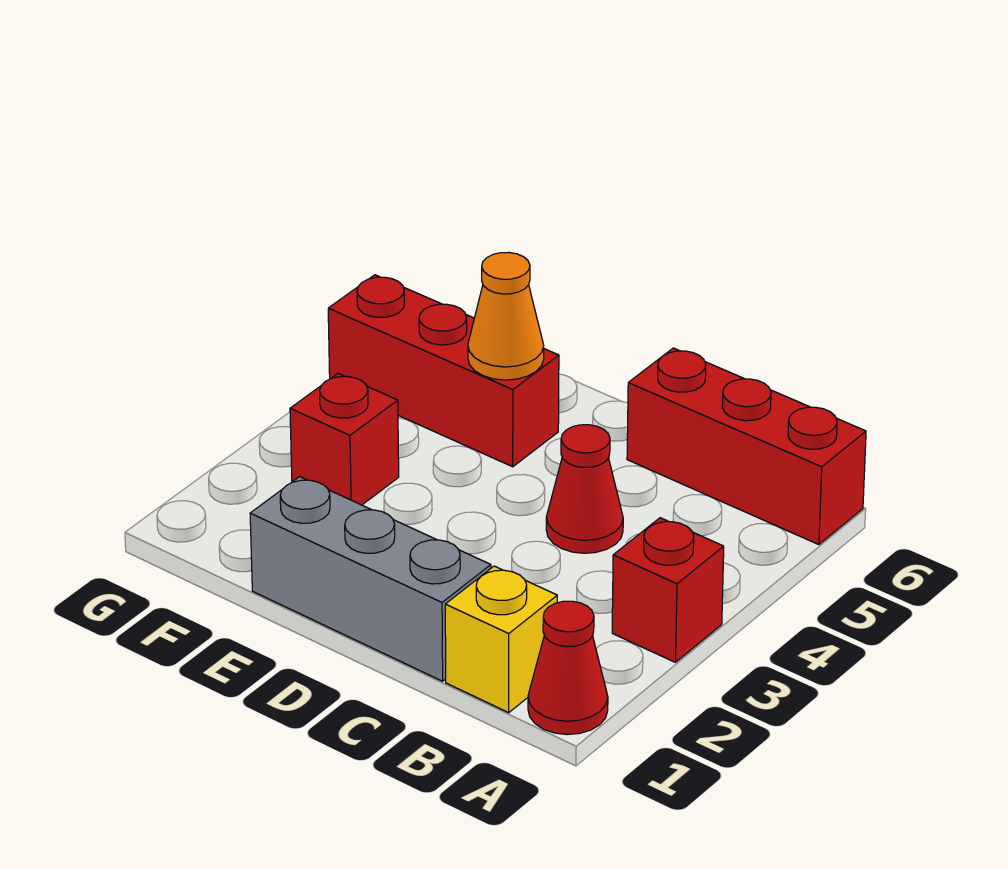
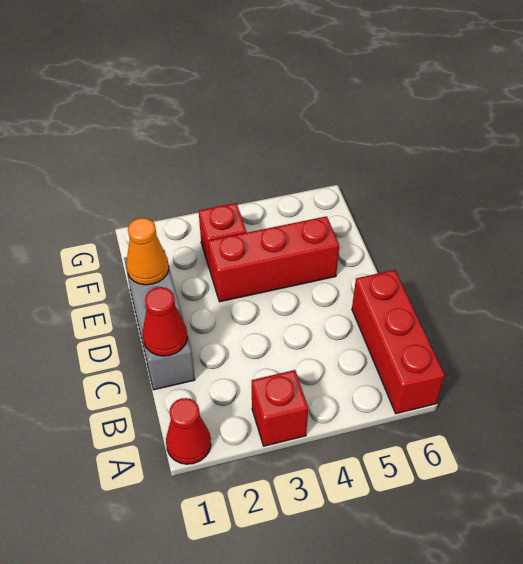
yellow 1x1 brick [445,566,557,713] -> none
red 1x1 cone [546,425,623,553] -> red 1x1 cone moved to [143,287,187,356]
red 1x3 brick [328,275,559,467] -> red 1x3 brick turned to [208,216,339,302]
orange 1x1 cone [468,252,544,380] -> orange 1x1 cone moved to [126,218,169,285]

